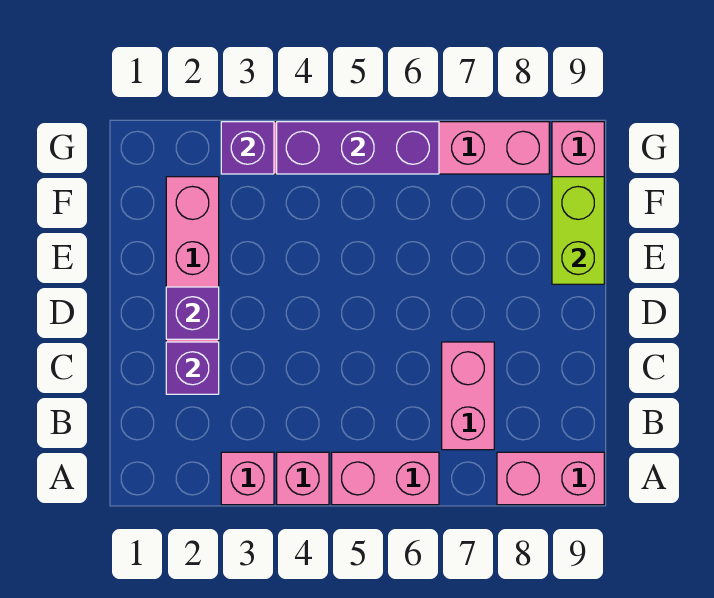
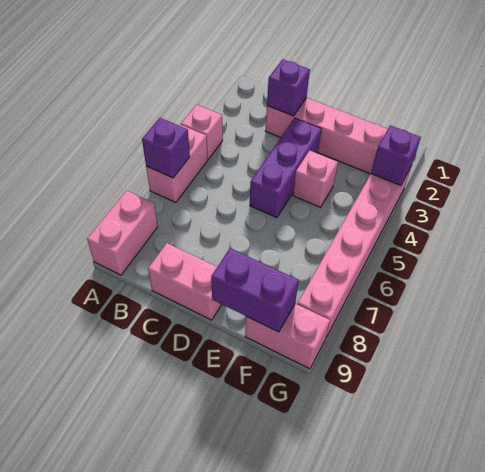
pink 1x1 brick [221,452,274,505] -> pink 1x1 brick moved to [293,150,338,207]
pink 1x2 brick [442,342,494,450] -> pink 1x2 brick moved to [148,243,222,320]
purple 1x1 brick [166,287,219,339] -> purple 1x1 brick moved to [142,118,190,178]
lime 1x2 brick [552,177,604,284] -> purple 1x2 brick [211,248,299,332]
purple 1x3 brick [277,122,439,174] -> purple 1x3 brick moved to [250,118,322,218]

